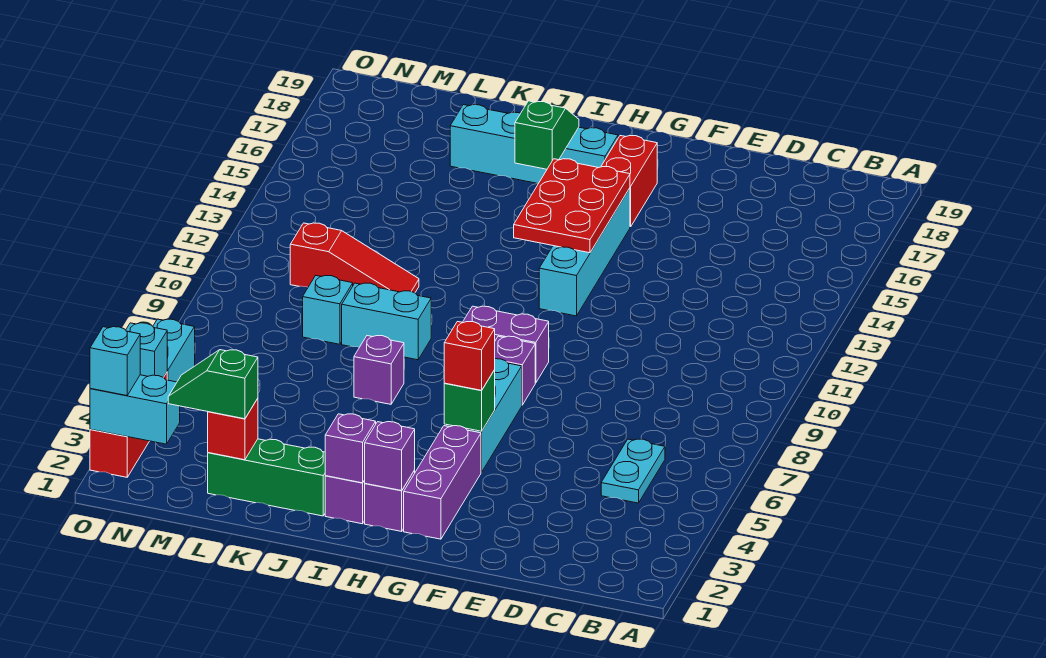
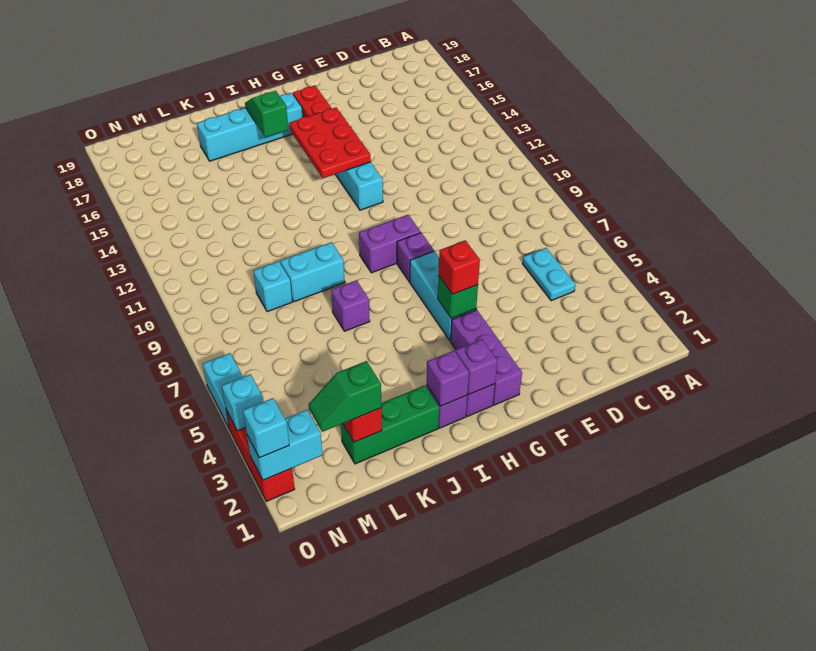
red 1x3 slope [290,223,419,293] -> none

